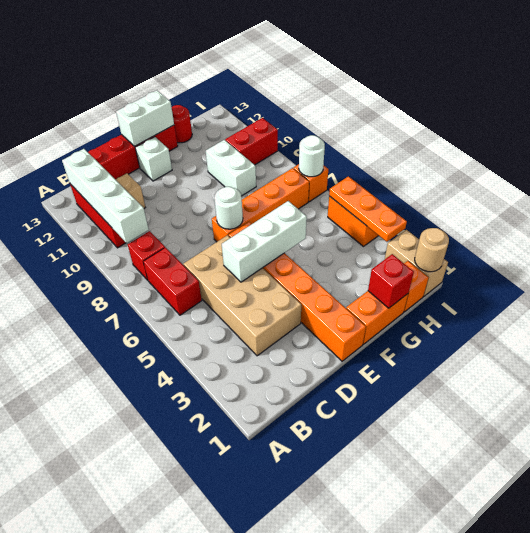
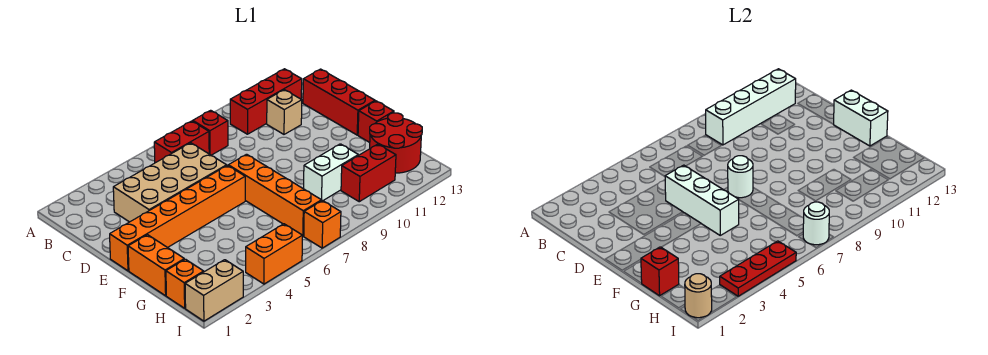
white 1x1 brick [135,137,172,181] -> none
red 1x1 round brick [172,105,192,143] -> red 2x2 round brick [370,113,422,173]
red 1x2 brick [225,118,278,165] -> red 1x2 brick turned to [341,144,396,202]
orange 1x3 plate [329,176,407,242] -> red 1x3 plate [720,241,796,296]

